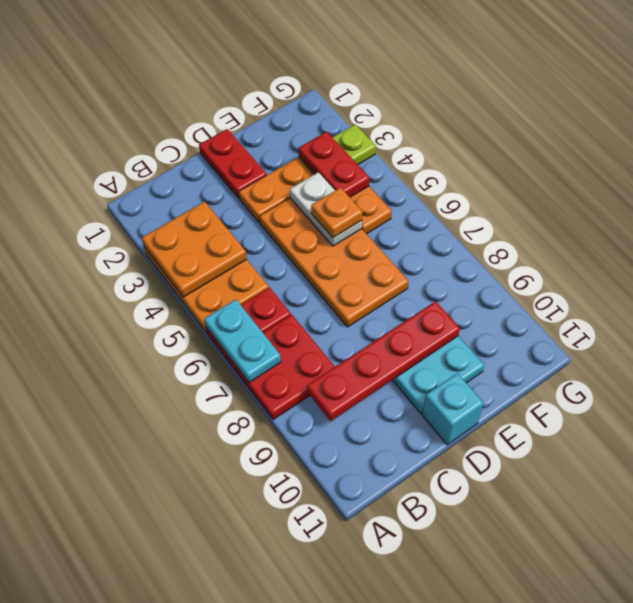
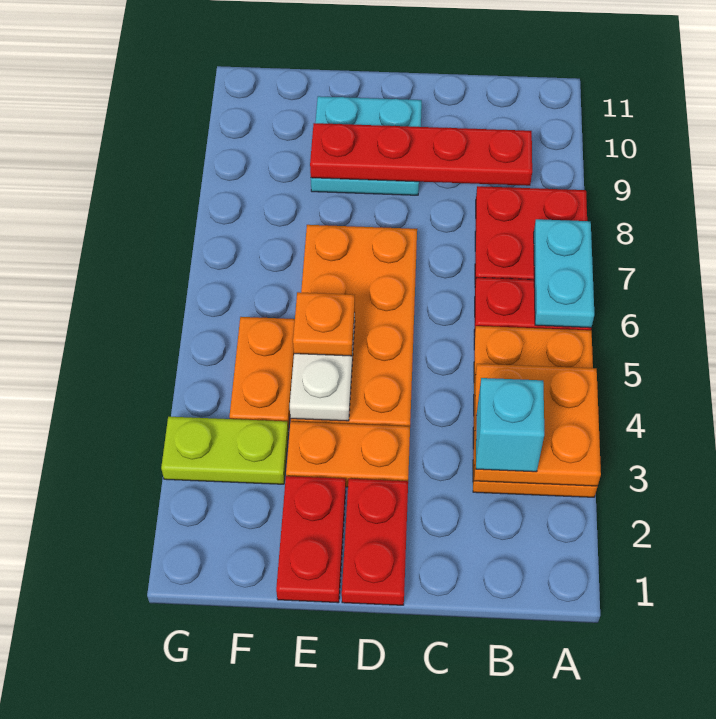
cyan 1x1 brick [422,373,484,445] -> cyan 1x1 brick moved to [476,378,544,472]
red 1x2 plate [298,132,369,197] -> red 1x2 plate moved to [276,476,346,603]

